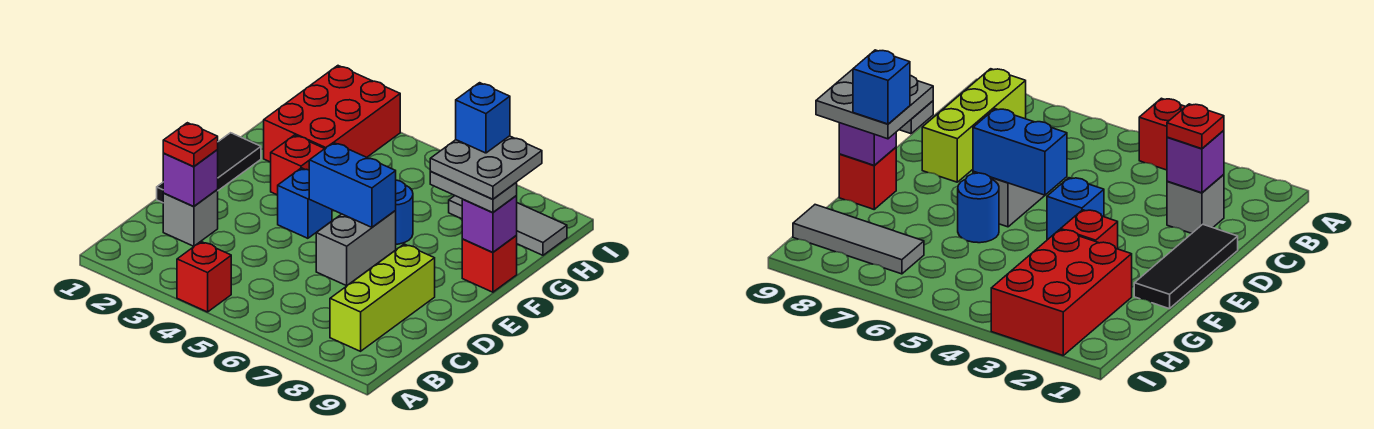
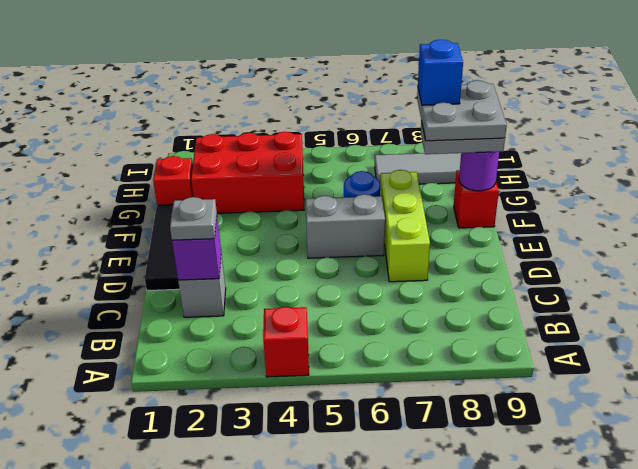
lime 1x3 brick [330,244,435,351] -> lime 1x3 brick moved to [380,170,430,282]
red 1x1 plate [163,123,218,167] -> grey 1x1 plate [170,197,217,240]
grey 1x2 brick [316,211,396,286] -> grey 1x2 brick turned to [306,194,385,258]
blue 1x1 brick [278,168,332,238] -> none
blue 1x2 brick [309,142,396,227] -> none
red 1x1 brick [271,135,324,195] -> red 1x1 brick moved to [153,156,193,205]
purple 1x1 brick [462,196,517,253] -> purple 1x1 round brick [459,152,499,191]
red 2x3 brick [264,66,400,162] -> red 2x3 brick turned to [191,132,304,213]

